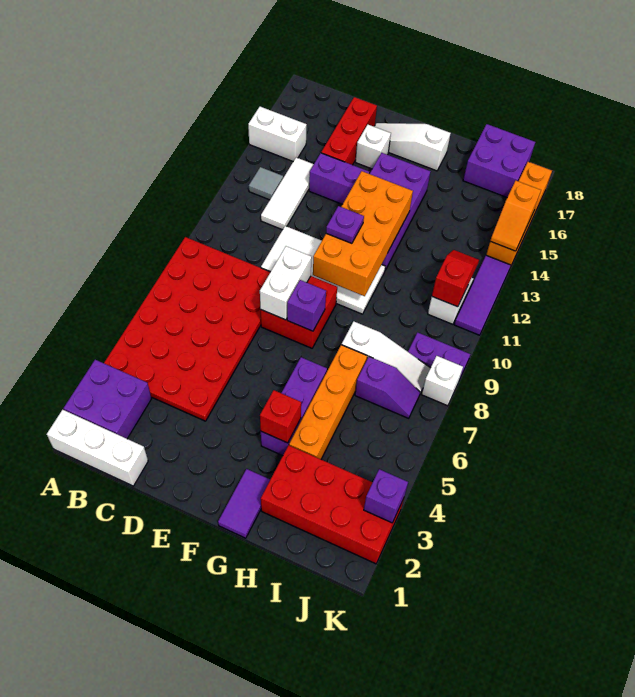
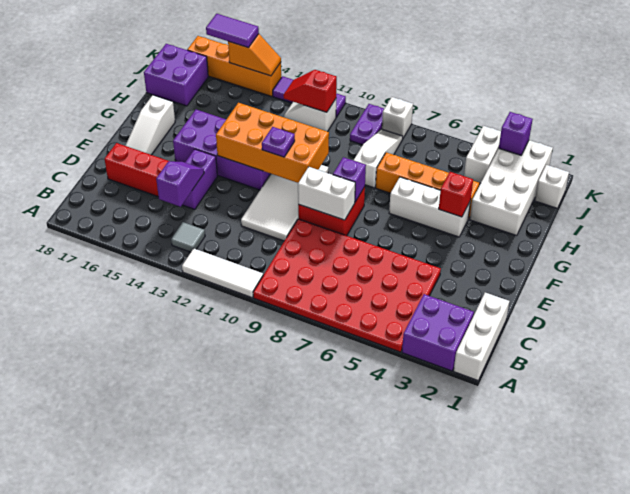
white 1x2 brick [248,107,307,161] -> white 1x2 brick moved to [464,126,501,183]
white 1x3 tile [261,157,314,230] -> white 1x3 tile moved to [182,248,263,298]
white 1x1 brick [355,125,391,169] -> white 1x1 brick moved to [535,165,569,208]
purple 1x2 tile [218,469,270,538] -> purple 1x2 tile moved to [206,14,259,48]
purple 1x3 brick [261,357,327,456] -> white 1x3 brick [389,177,470,237]
red 2x4 brick [261,445,404,564] -> white 2x4 brick [470,140,553,236]
purple 1x2 slope [355,357,420,418] -> purple 1x2 slope moved to [156,161,204,207]

